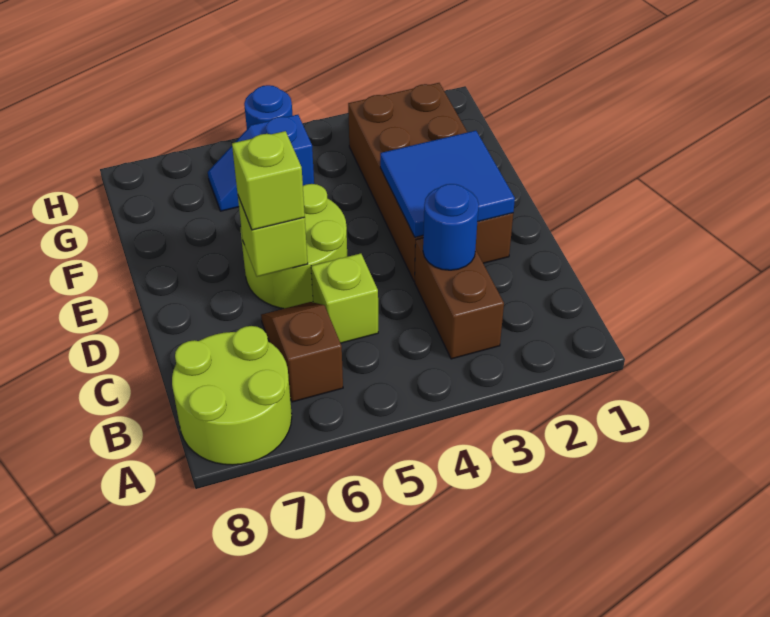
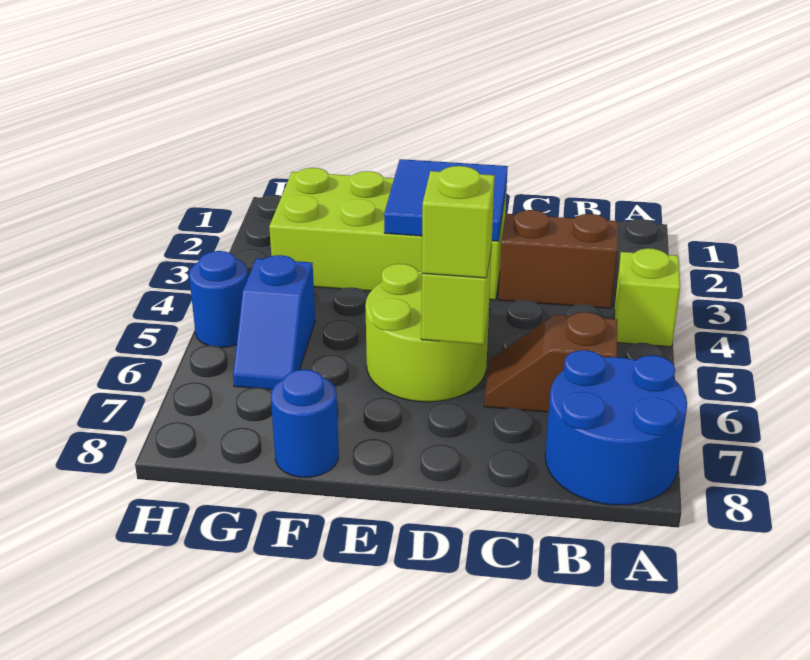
lime 2x2 round brick [172,326,292,465] -> blue 2x2 round brick [545,350,687,505]
blue 1x1 round brick [423,184,479,270] -> blue 1x1 round brick moved to [271,369,339,477]
lime 1x1 brick [311,253,378,343] -> lime 1x1 brick moved to [614,248,680,347]
brown 2x4 brick [348,83,513,281] -> lime 2x4 brick [269,168,507,300]

